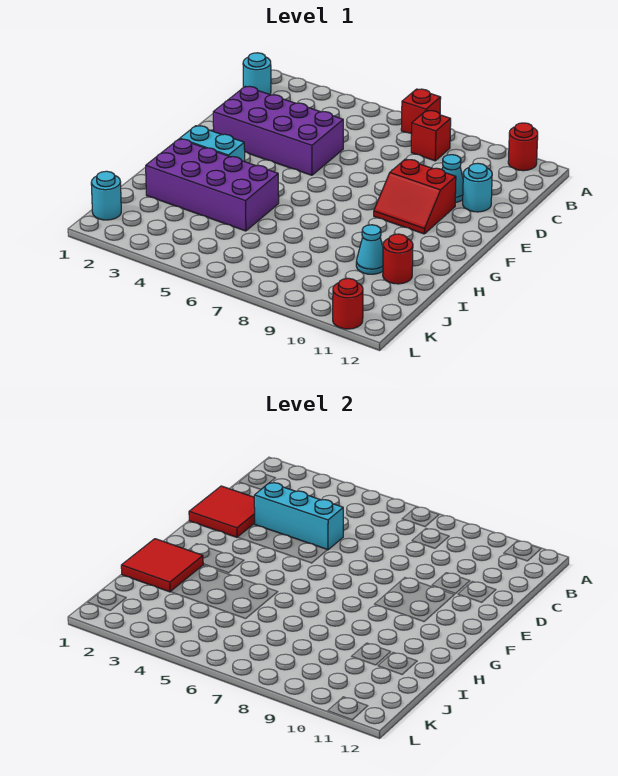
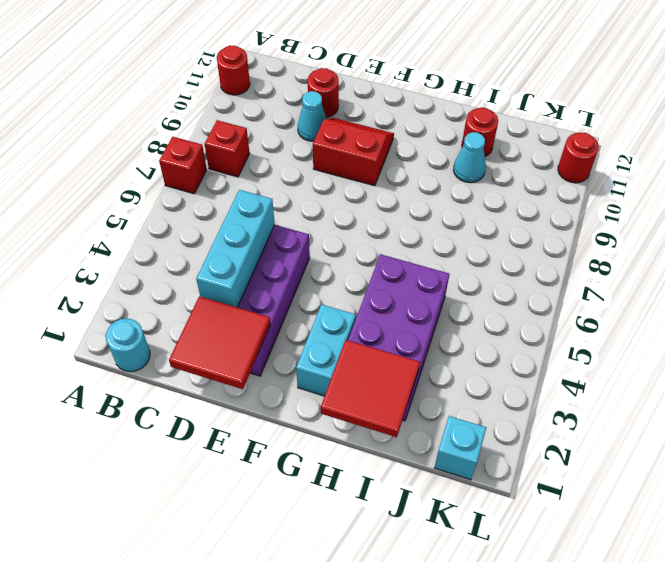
cyan 1x1 round brick [463,163,492,212] -> red 1x1 round brick [308,68,339,118]
red 2x2 slope [374,159,456,234] -> red 2x2 slope turned to [313,118,394,186]
cyan 1x1 round brick [91,171,121,220] -> cyan 1x1 brick [434,416,486,480]

